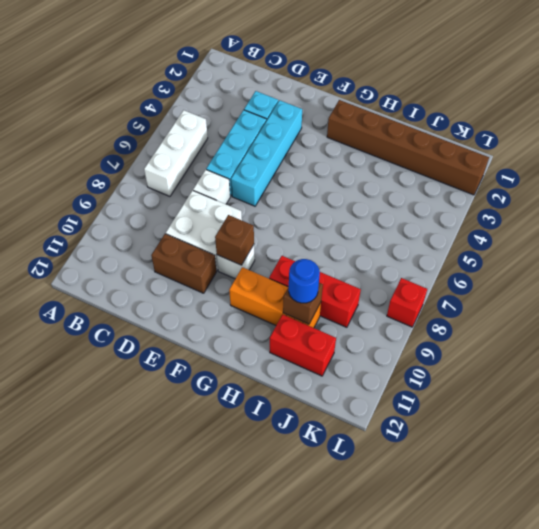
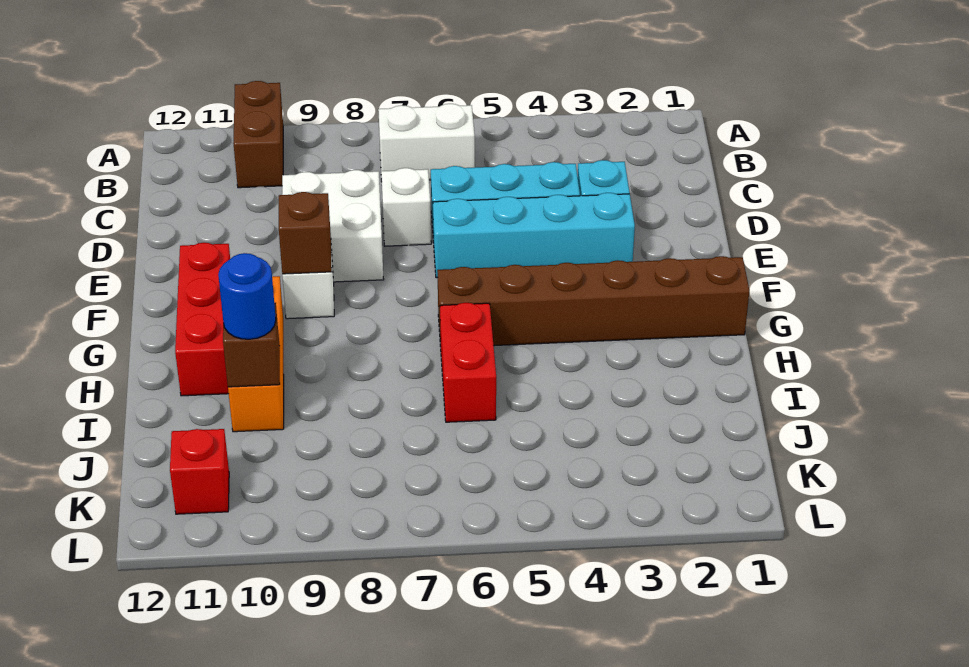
white 1x3 brick [144,110,208,196] -> white 1x2 brick [378,104,475,182]
brown 1x2 brick [151,234,216,293] -> brown 1x2 brick moved to [233,81,283,188]
brown 1x6 brick [327,100,489,195] -> brown 1x6 brick turned to [437,256,749,346]
red 1x3 brick [269,256,361,327] -> red 1x3 brick moved to [175,243,230,396]
red 1x2 brick [270,314,336,376] -> red 1x2 brick moved to [440,303,496,422]
red 1x1 brick [387,278,427,327] -> red 1x1 brick moved to [170,429,229,514]

